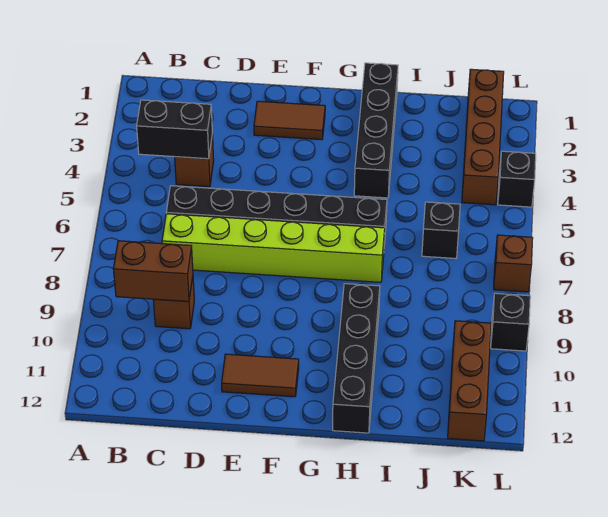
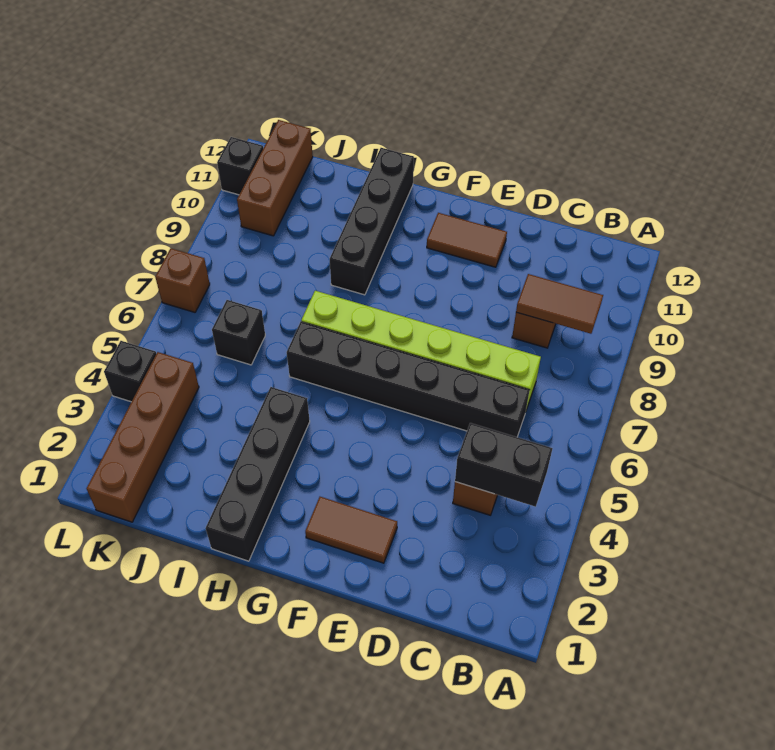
brown 1x2 brick [113,241,193,302] -> brown 1x2 tile [516,274,603,334]
black 1x1 brick [491,293,530,351] -> black 1x1 brick moved to [217,137,263,195]

